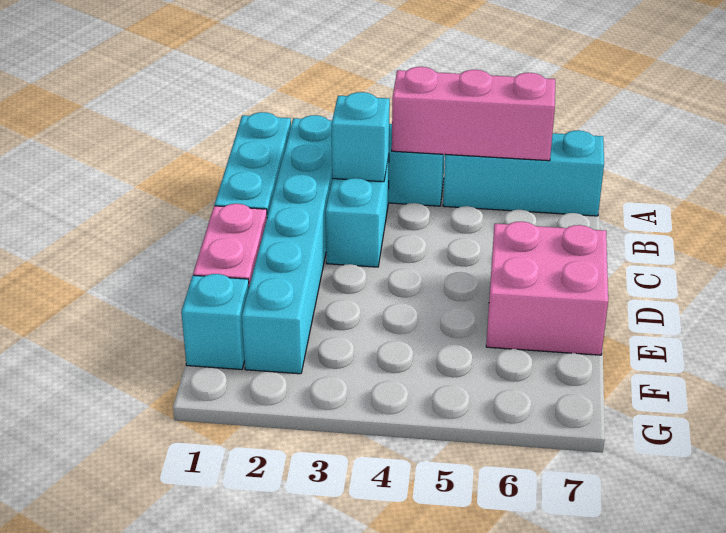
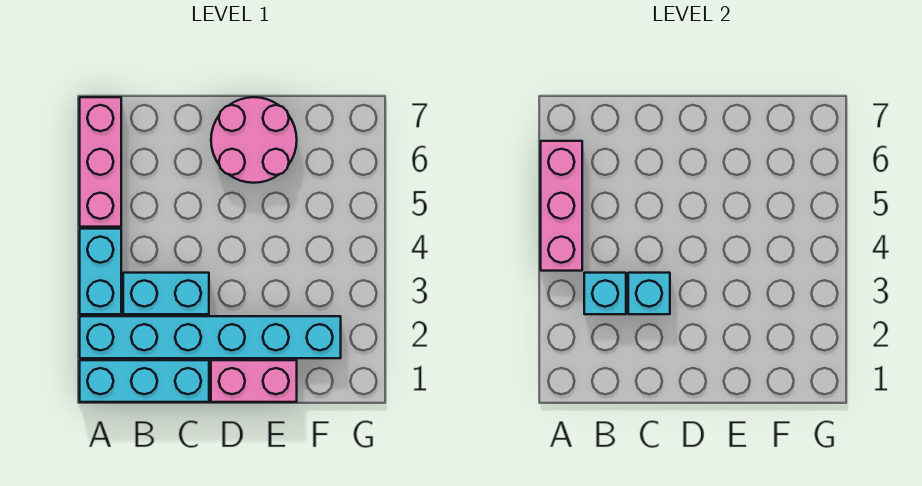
cyan 1x3 brick [443,130,604,216] -> pink 1x3 brick [80,97,121,227]
pink 2x2 brick [486,221,608,355] -> pink 2x2 round brick [211,97,297,183]
cyan 1x1 brick [181,274,249,370] -> cyan 1x1 brick moved to [628,273,670,314]

